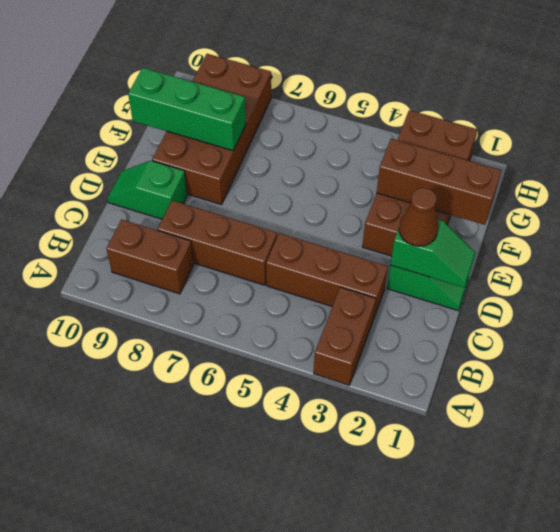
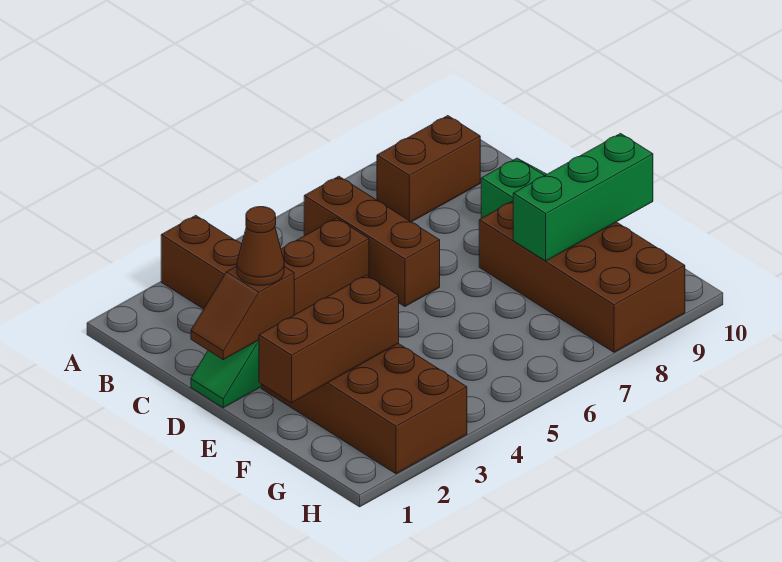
brown 1x3 brick [158,201,277,285] -> brown 1x3 brick turned to [304,176,440,306]
green 1x2 slope [390,210,476,287] -> brown 1x2 slope [191,266,294,360]

